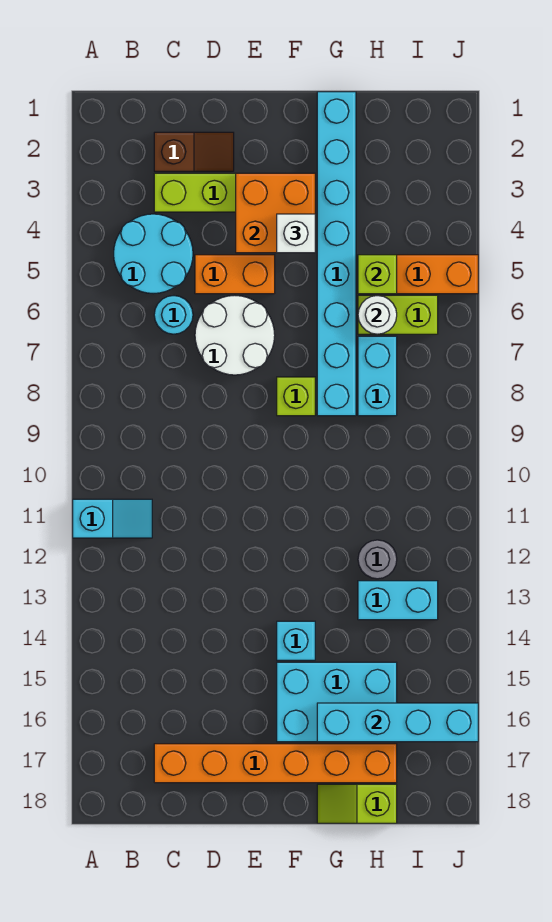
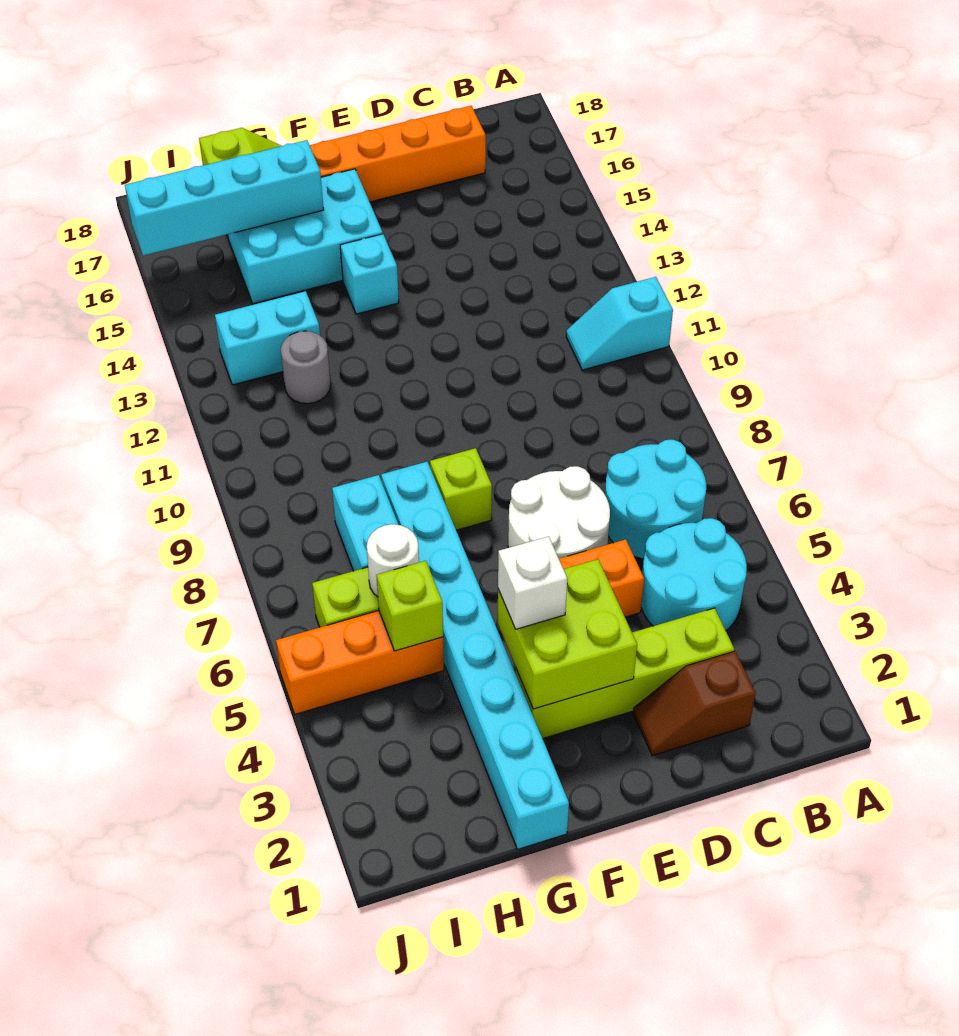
cyan 1x1 round brick [154,296,193,334] -> cyan 2x2 round brick [605,440,706,559]
orange 2x2 brick [236,173,315,253] -> lime 2x2 brick [498,559,637,709]

